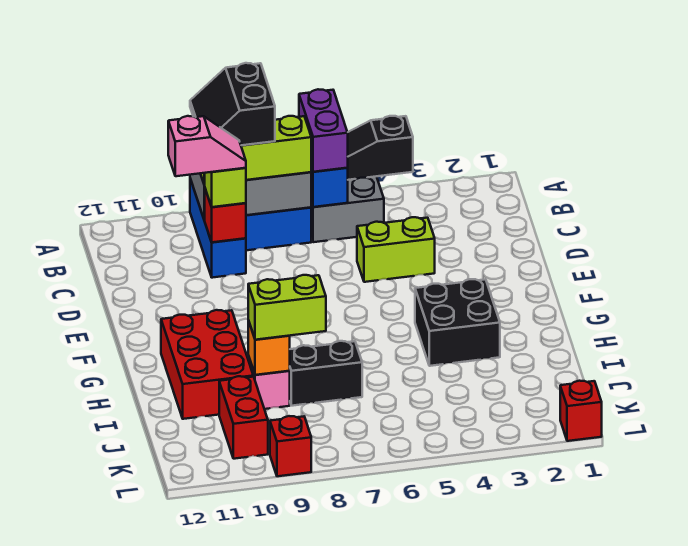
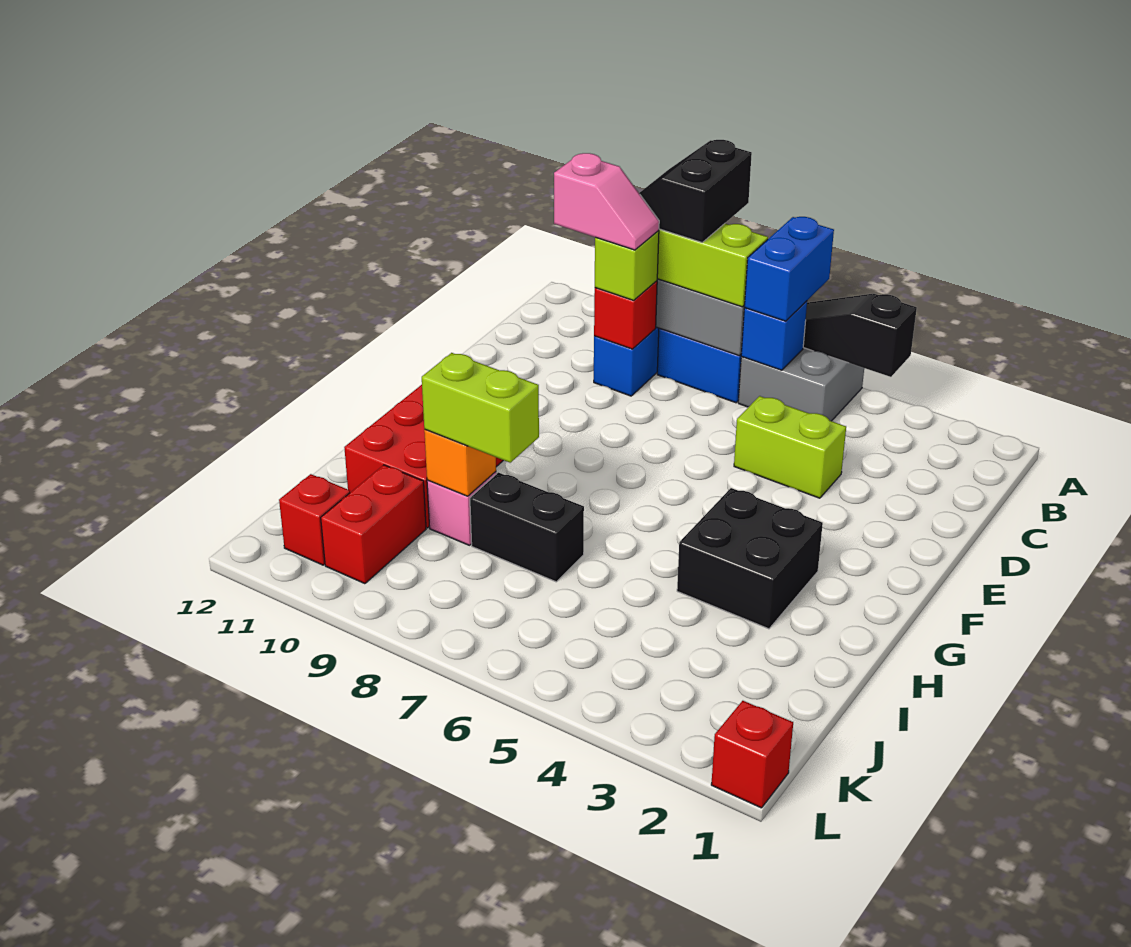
purple 1x2 brick [299,89,348,172] -> blue 1x2 brick [744,217,834,321]
red 1x1 brick [270,416,311,476] -> red 1x1 brick moved to [279,474,350,565]

